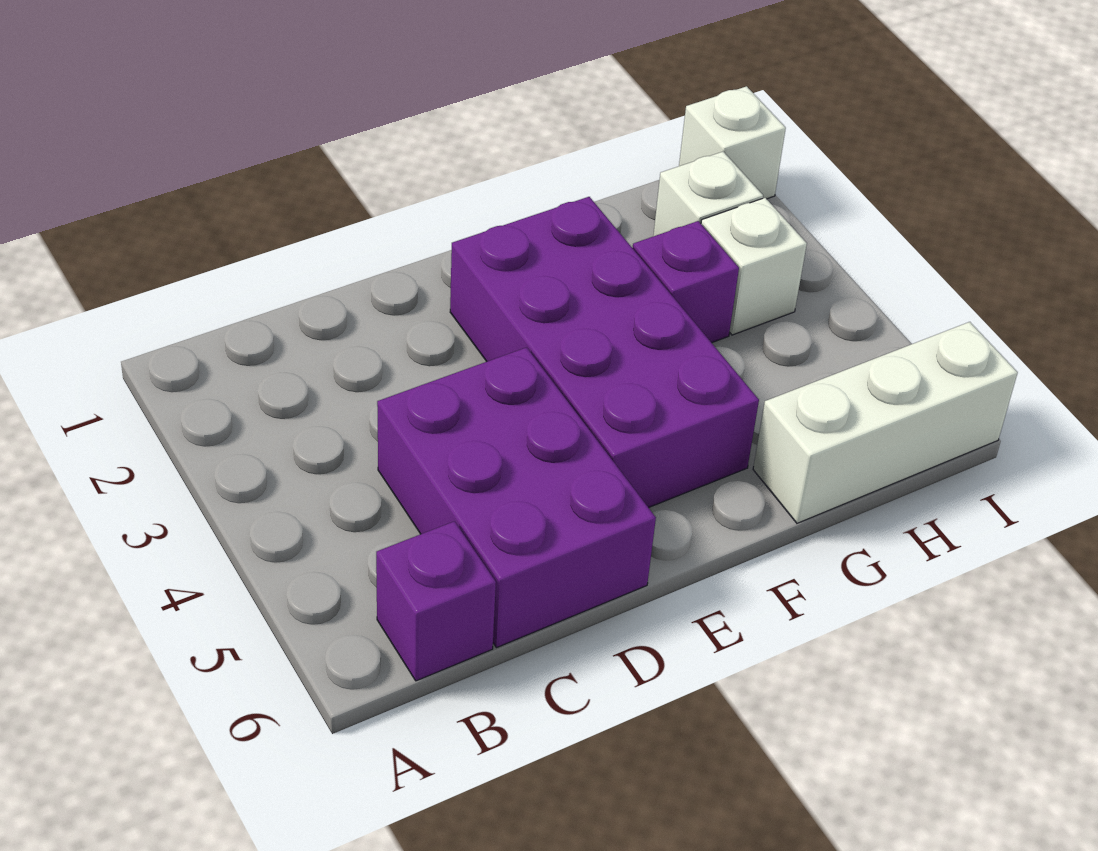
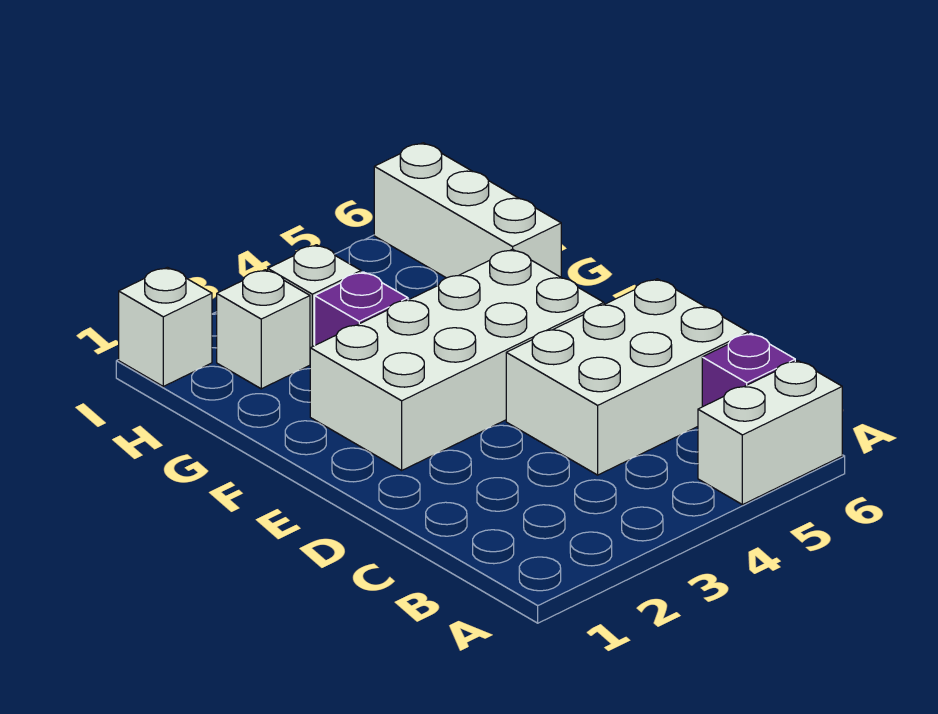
none -> white 1x2 brick [698,361,842,505]
purple 2x3 brick [377,347,656,648] -> white 2x3 brick [506,279,749,475]
purple 2x4 brick [450,197,759,508] -> white 2x4 brick [310,249,604,470]

